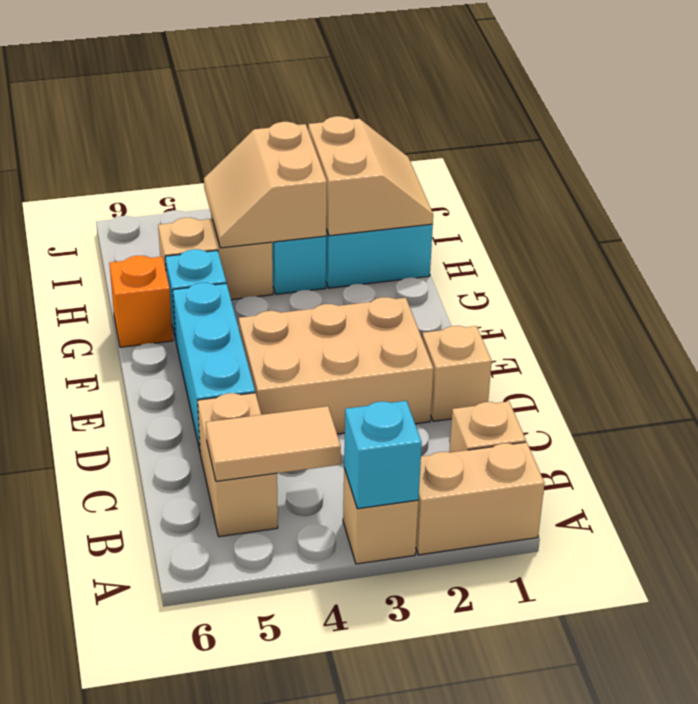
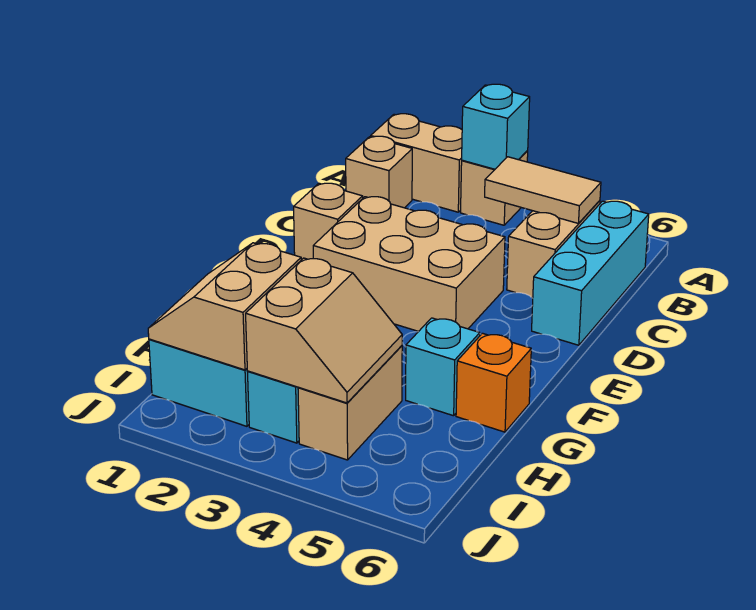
cyan 1x3 brick [173,283,255,450] -> cyan 1x3 brick moved to [532,201,649,345]
tan 1x2 brick [158,218,273,300] -> tan 1x2 brick turned to [298,346,402,460]

